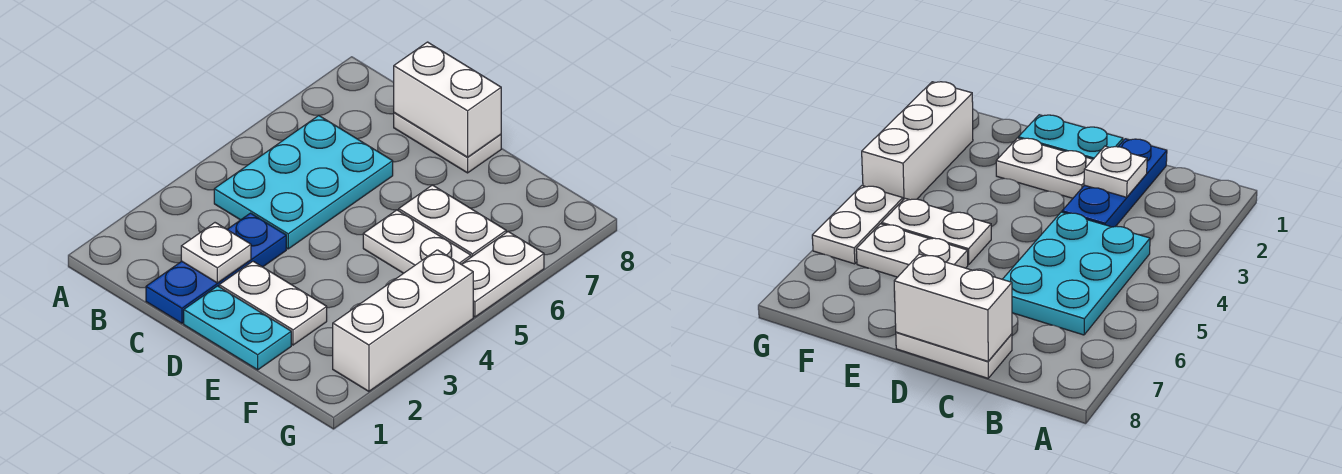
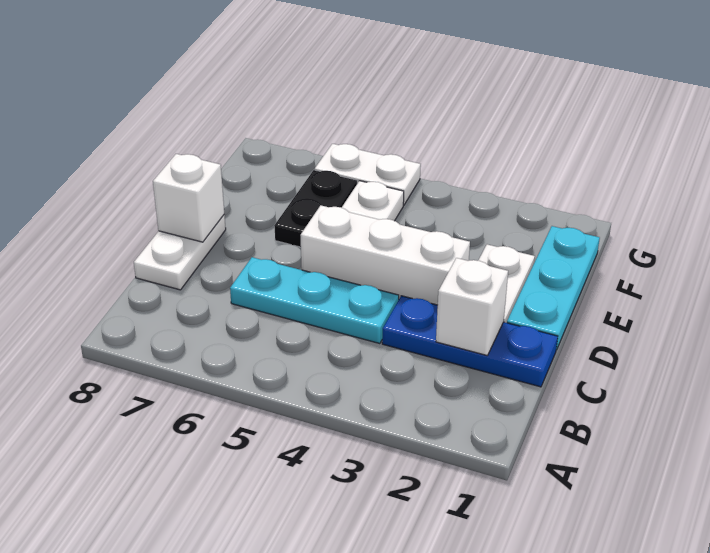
cyan 2x3 plate [214,116,393,249] -> cyan 1x3 plate [230,257,399,344]
white 1x1 plate [181,223,251,283] -> white 1x1 brick [436,258,508,355]
white 1x2 brick [394,42,501,157] -> white 1x1 brick [153,154,224,242]
cyan 1x2 plate [184,286,291,370] -> cyan 1x3 plate [507,226,600,350]
white 1x2 plate [399,185,506,257] -> black 1x2 plate [274,170,357,247]
white 1x3 brick [333,250,473,391] -> white 1x3 brick moved to [300,205,470,305]

